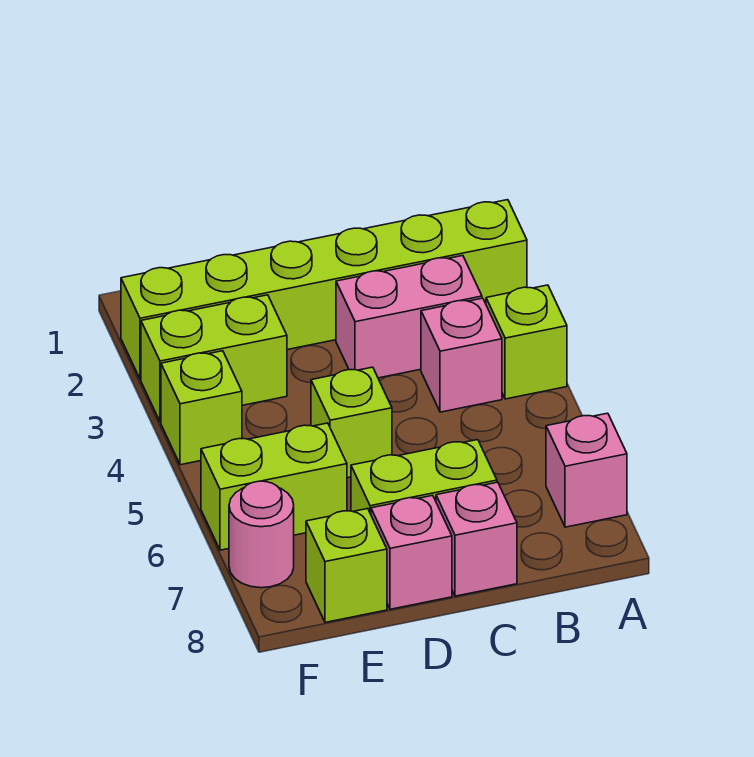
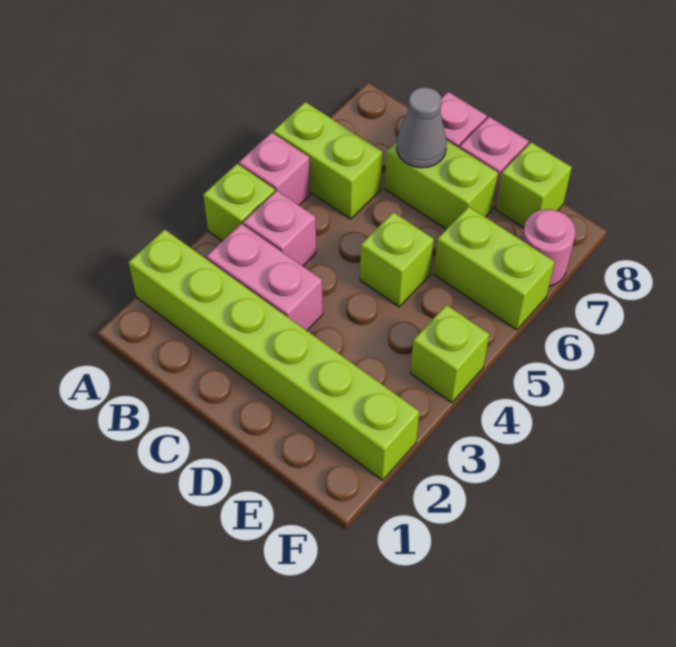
pink 1x1 brick [546,413,627,527] -> pink 1x1 brick moved to [239,132,310,205]
none -> grey 1x1 cone [397,87,447,168]
lime 1x2 brick [141,295,287,422] -> lime 1x2 brick moved to [273,102,383,219]

